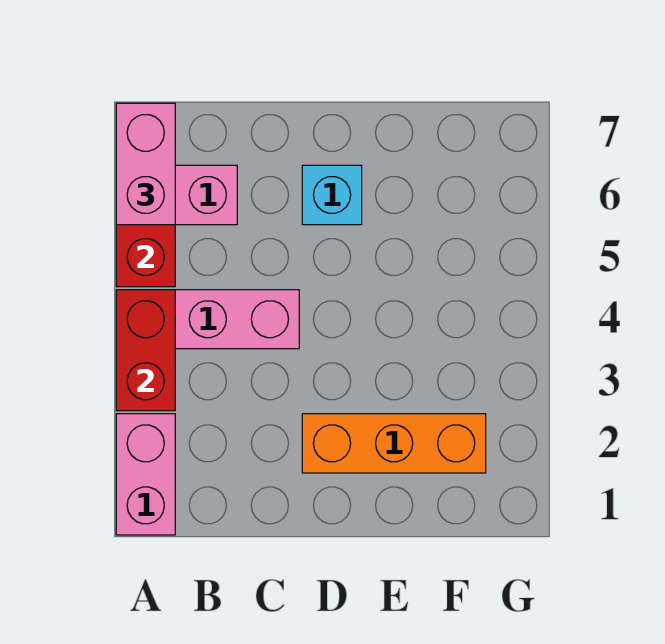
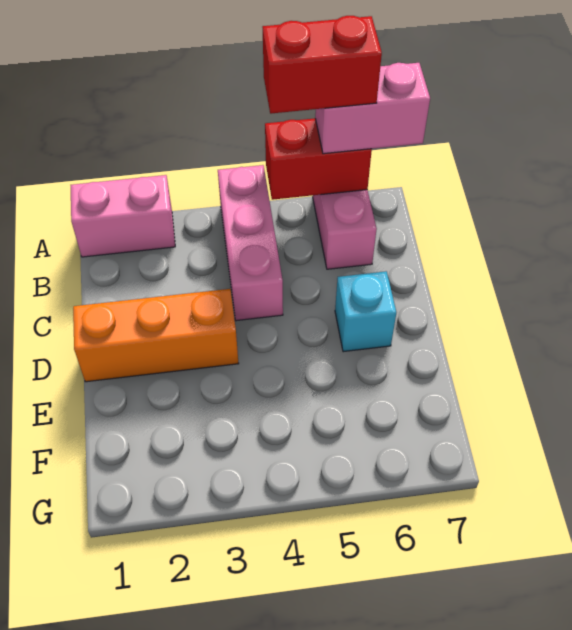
red 1x2 brick [116,290,175,411] -> red 1x2 brick moved to [263,16,382,114]
orange 1x3 brick [302,414,486,473] -> orange 1x3 brick turned to [73,289,239,382]

